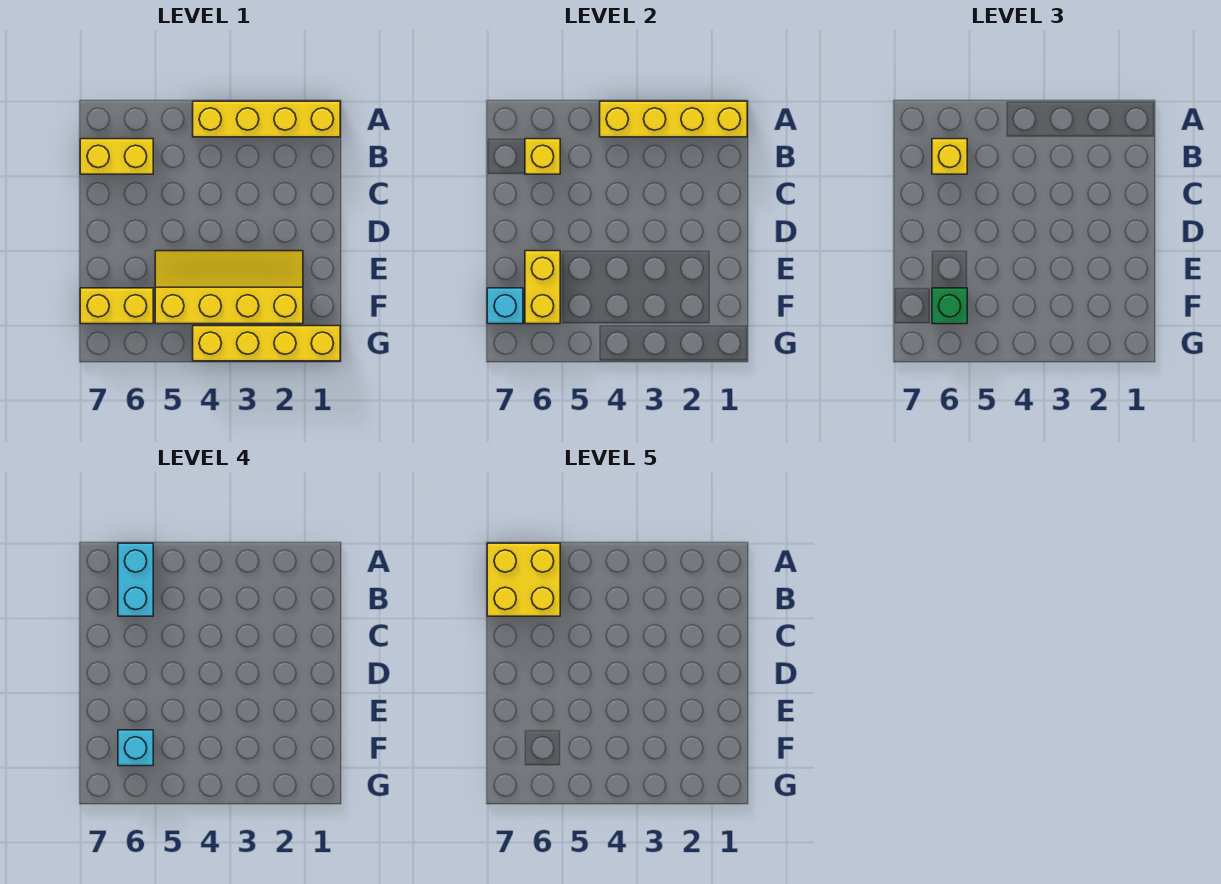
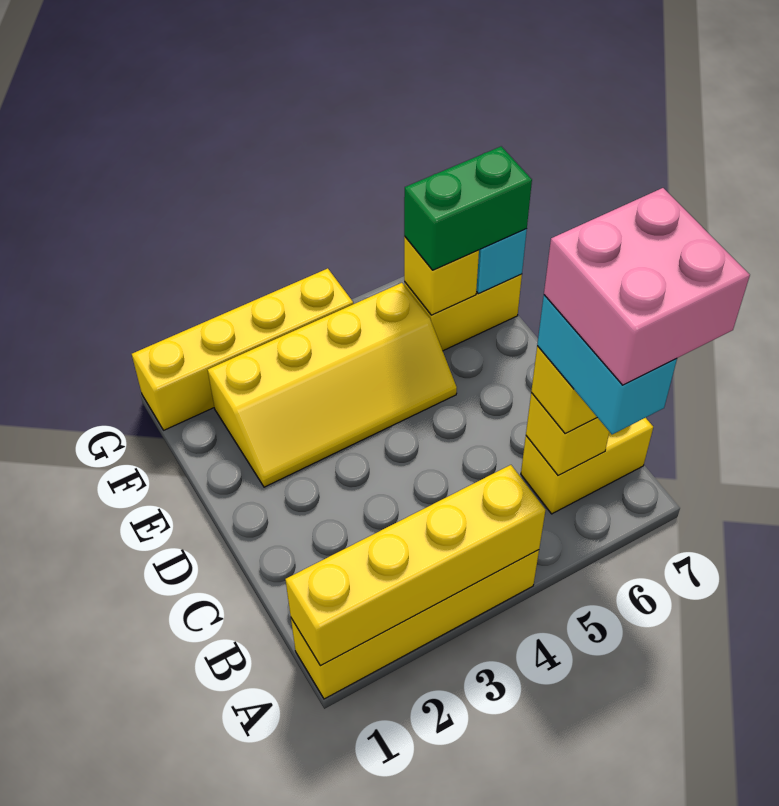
yellow 2x2 brick [487,543,560,616] -> pink 2x2 brick [544,188,750,385]
yellow 1x2 brick [525,251,560,324] -> yellow 1x1 brick [404,237,479,315]
green 1x1 brick [932,288,967,324] -> green 1x2 brick [404,146,532,270]
cyan 1x1 brick [118,730,153,766] -> none

